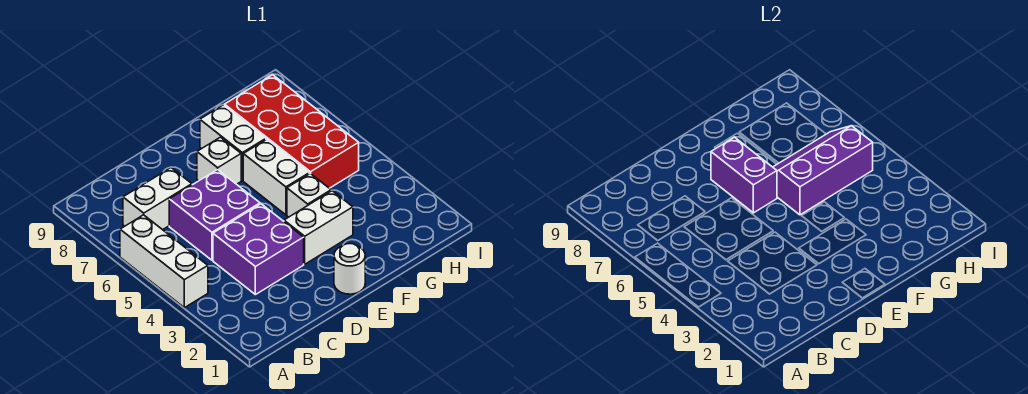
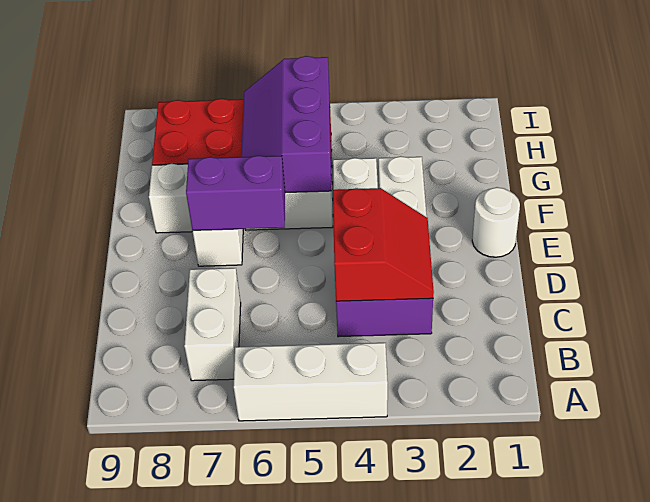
none -> red 2x2 slope [333,188,434,301]
purple 2x2 brick [169,169,260,260] -> none

